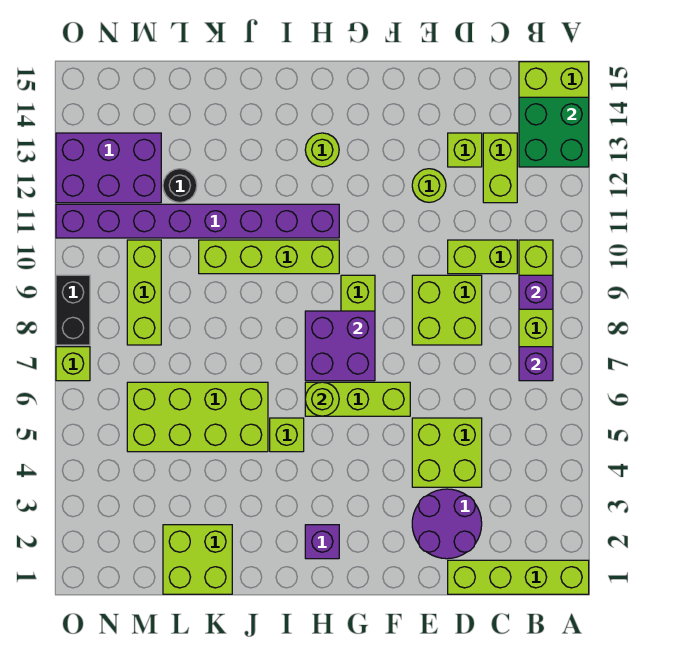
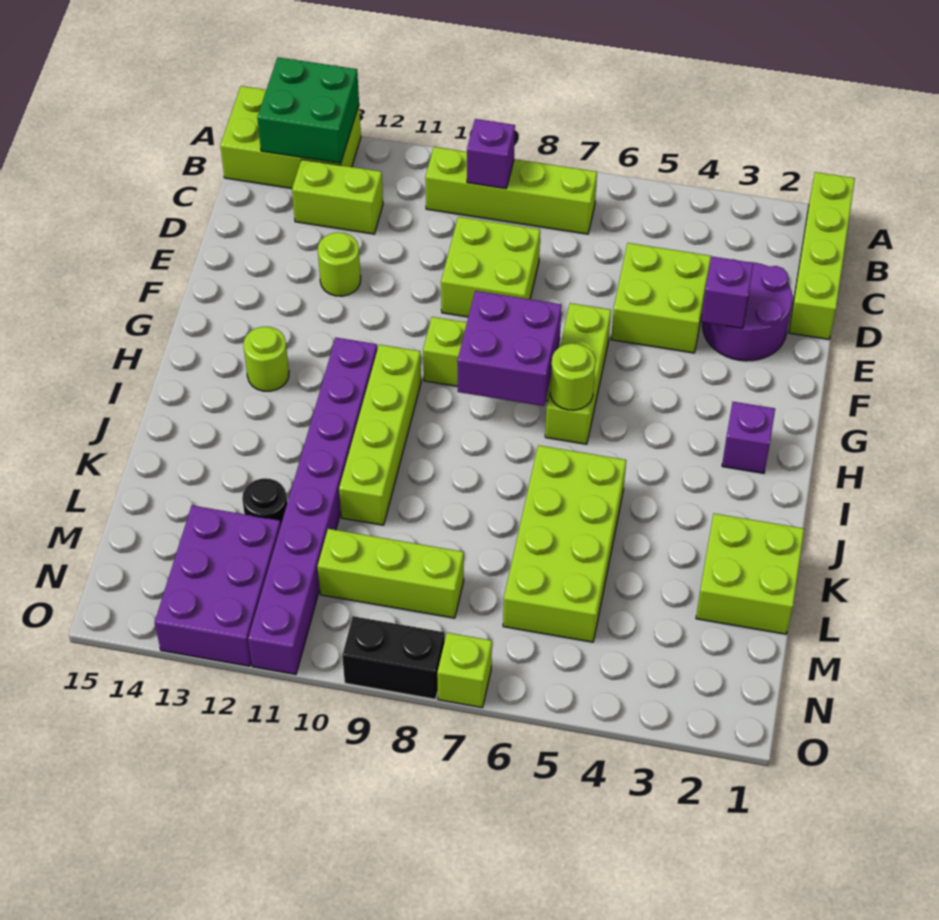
purple 1x1 brick [519,347,553,381] -> purple 1x1 brick moved to [701,257,753,328]
lime 1x2 brick [448,240,517,274] -> none
lime 1x1 brick [448,133,482,167] -> none
lime 1x1 brick [270,418,304,452] -> none

